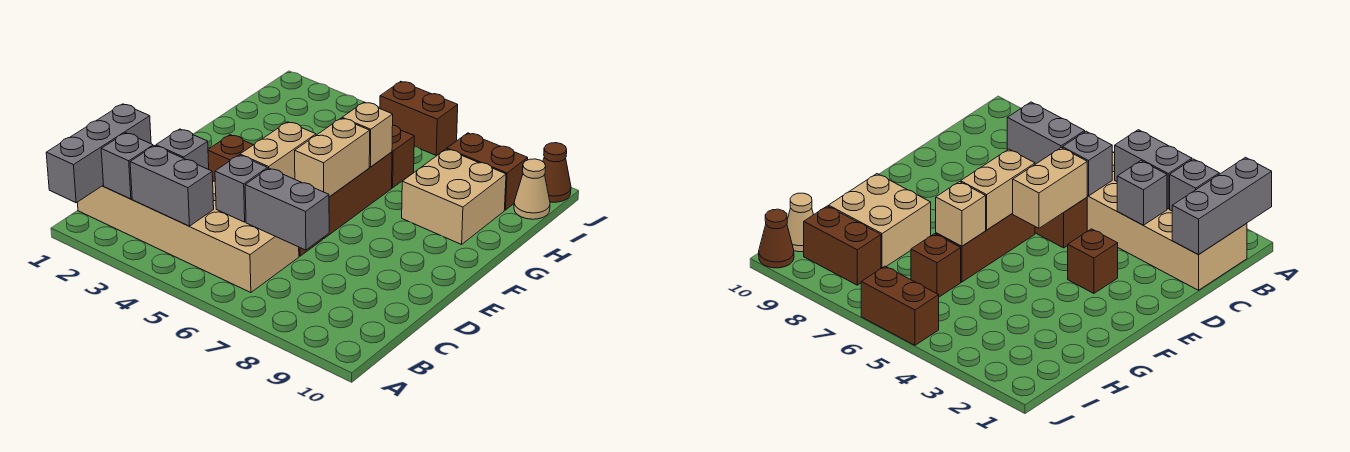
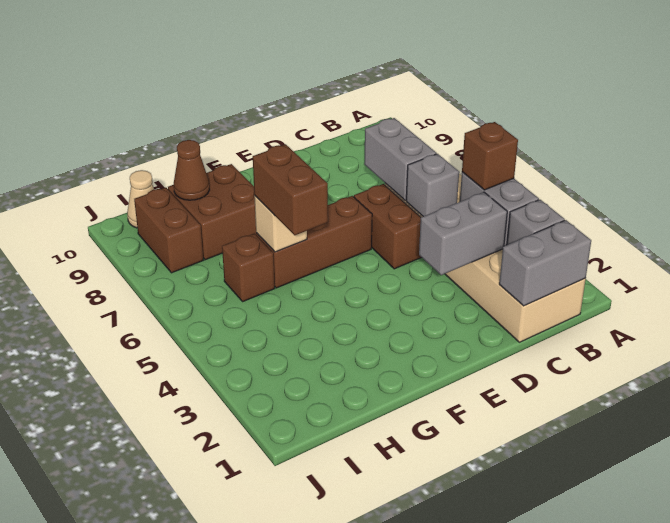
grey 1x3 brick [46,104,151,203] -> grey 1x2 brick [499,220,591,306]
grey 1x1 brick [156,129,209,169] -> grey 1x2 brick [419,192,507,275]
tan 1x2 brick [240,122,316,179] -> none
brown 1x1 brick [208,135,253,181] -> brown 1x1 brick moved to [462,122,518,190]
tan 1x2 brick [295,118,370,197] -> none
tan 2x2 brick [402,149,506,244] -> brown 2x2 brick [168,164,256,260]
brown 1x2 brick [380,81,458,156] -> brown 1x2 brick moved to [253,144,328,235]
brown 1x1 cone [543,143,571,202] -> brown 1x1 cone moved to [174,140,210,200]

